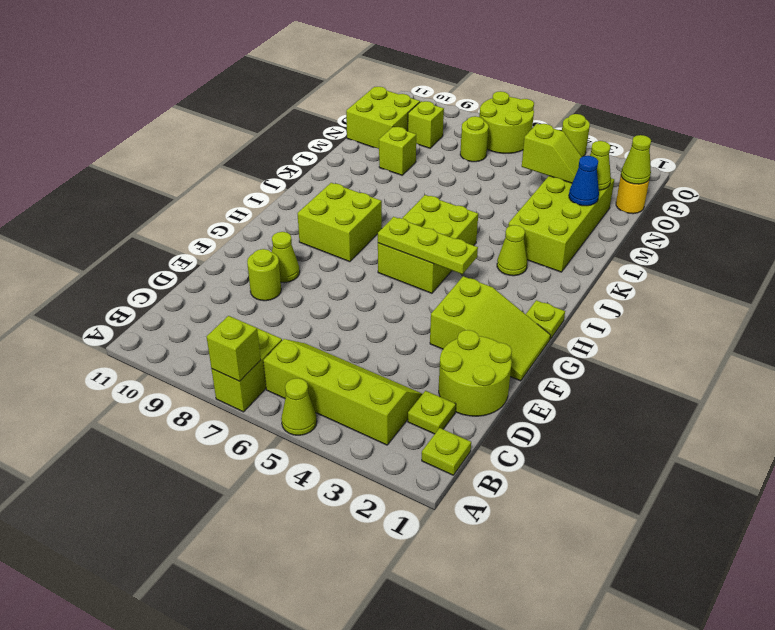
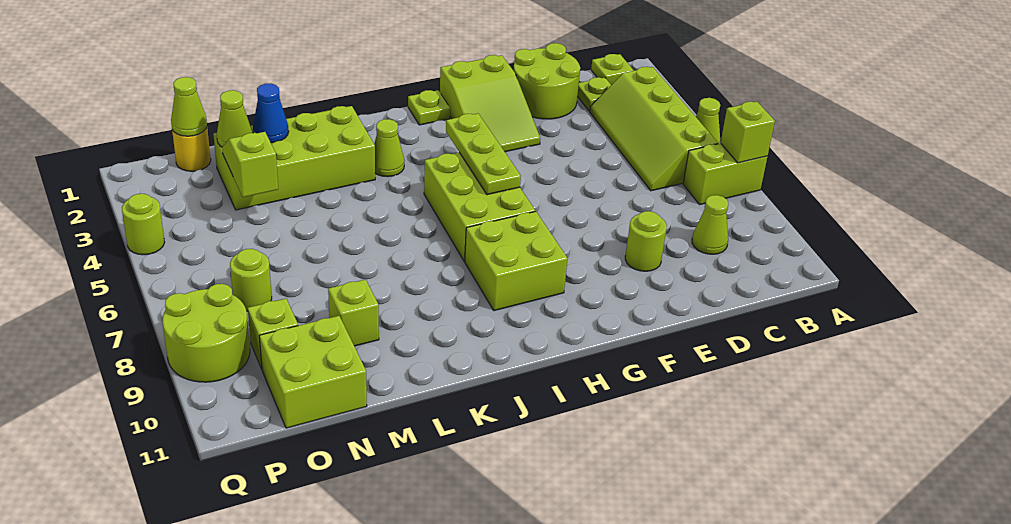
lime 2x3 slope [430,276,551,381] -> lime 2x3 slope turned to [440,55,540,152]
lime 1x1 cone [272,232,300,283] -> lime 1x1 cone moved to [692,195,729,254]
lime 2x3 brick [378,195,478,293] -> lime 2x3 brick turned to [424,153,535,261]
lime 2x2 round brick [479,91,534,153] -> lime 2x2 round brick moved to [163,284,250,382]

